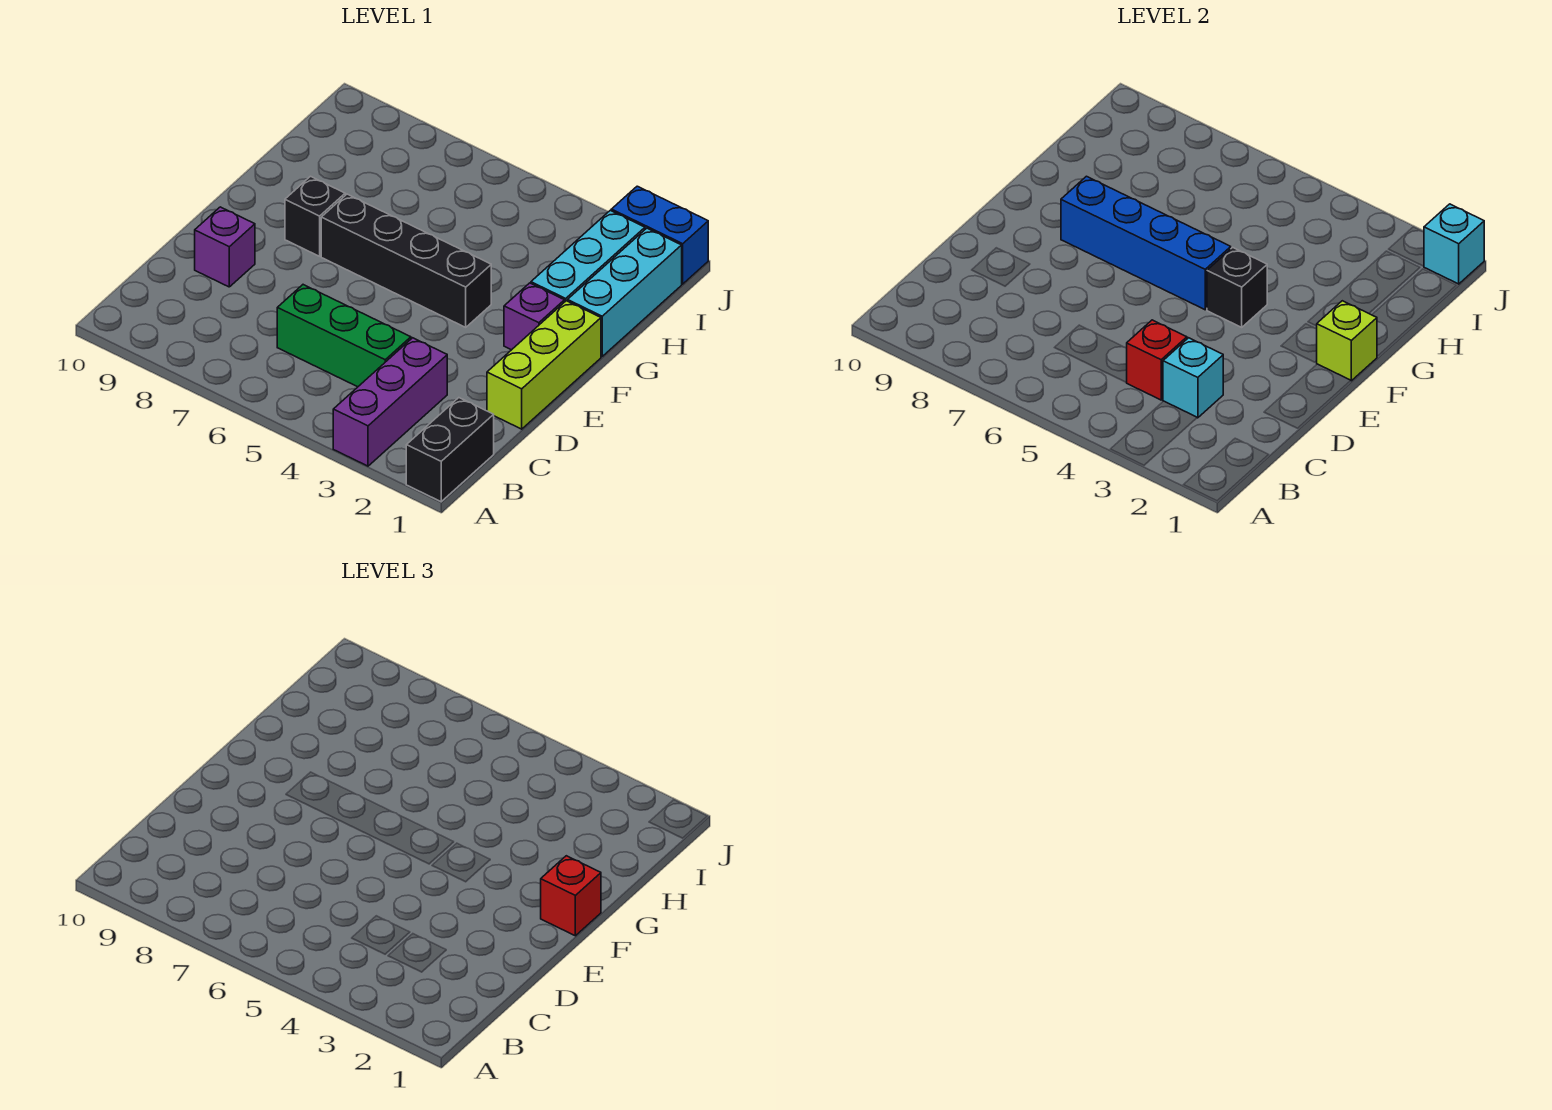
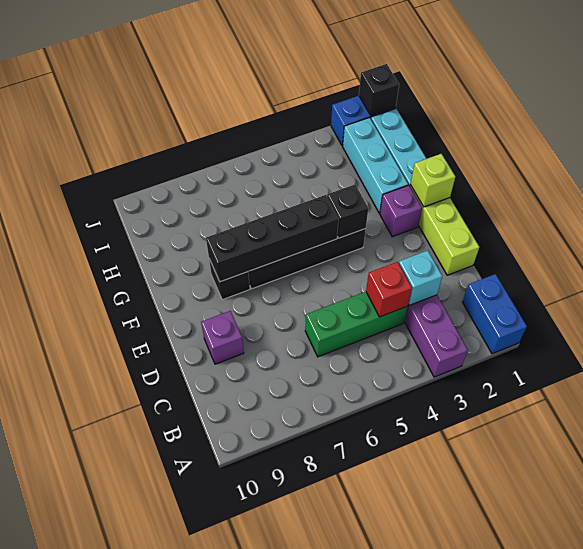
black 1x2 brick [406,398,494,502] -> blue 1x2 brick [463,274,527,354]
red 1x1 brick [541,856,601,936] -> none
blue 1x4 brick [1061,176,1231,310] -> black 1x4 brick [206,195,339,282]
cyan 1x1 brick [1424,204,1484,284] -> black 1x1 brick [359,64,399,115]

